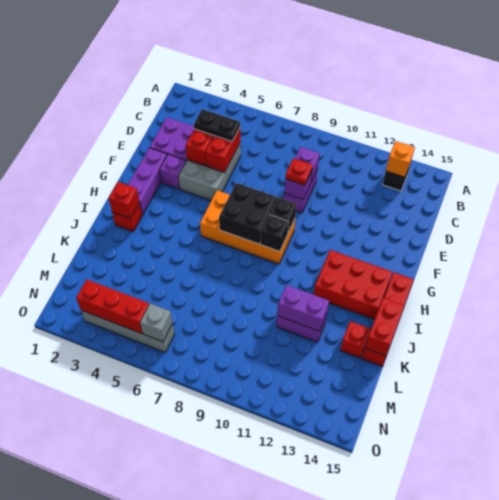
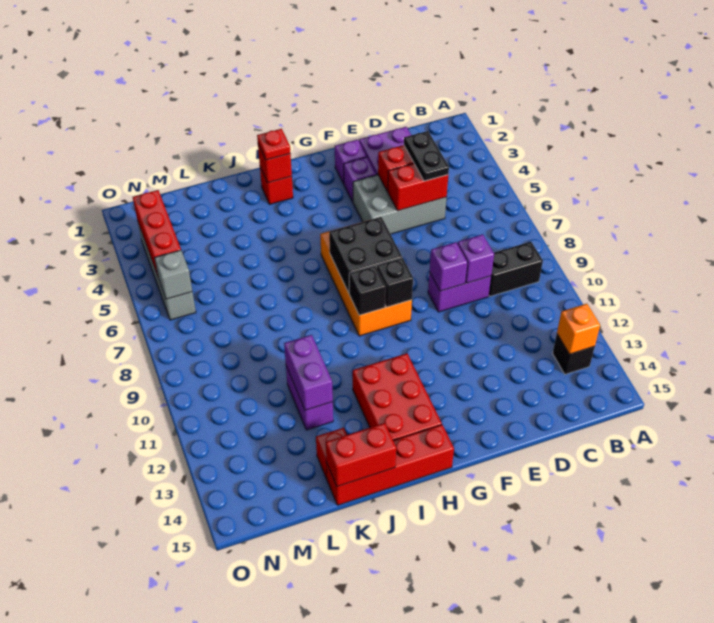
none -> black 1x2 brick [489,242,543,296]
red 1x1 plate [285,158,313,185] -> red 1x1 plate moved to [257,129,290,160]
purple 1x3 brick [128,148,167,215] -> purple 1x1 brick [335,140,367,184]

